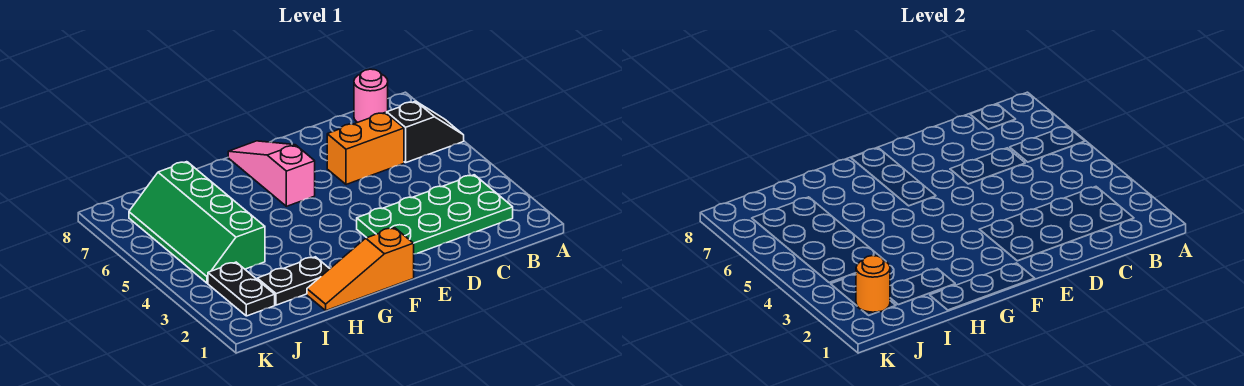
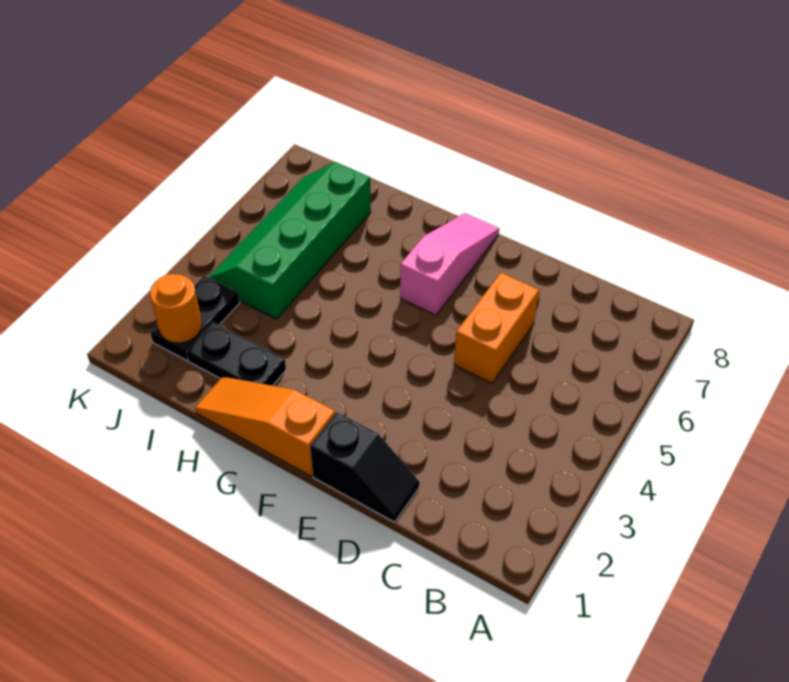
black 1x2 slope [387,101,464,163] -> black 1x2 slope moved to [310,412,420,522]
green 2x4 plate [357,175,513,254] -> none
pink 1x1 round brick [354,69,388,123] -> none
orange 1x2 brick [327,113,404,185] -> orange 1x2 brick turned to [454,273,539,383]

